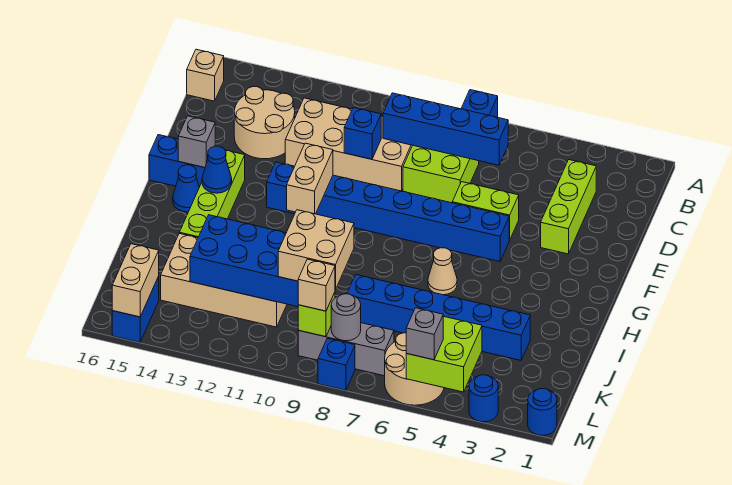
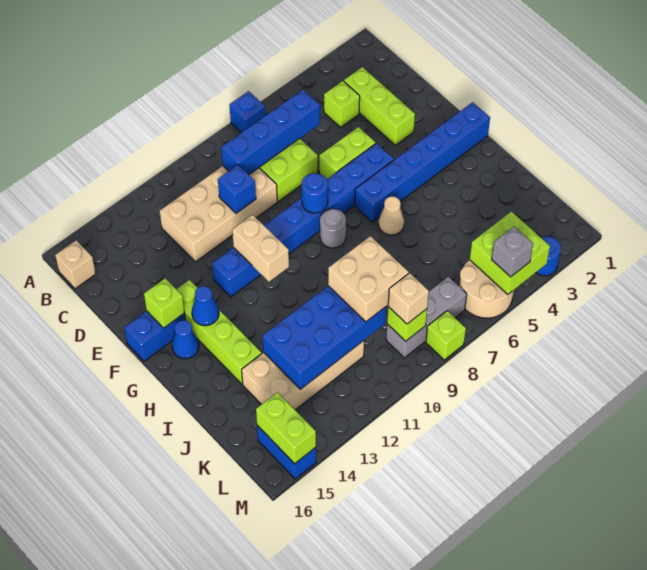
none -> lime 1x1 brick [324,81,360,127]
tan 2x2 round brick [234,87,295,159] -> none
grey 1x1 brick [178,116,215,168] -> lime 1x1 brick [144,278,185,328]
blue 1x6 brick [347,275,530,360] -> blue 1x6 brick moved to [355,102,490,222]
grey 1x1 round brick [331,294,361,341] -> grey 1x1 round brick moved to [320,209,346,248]
tan 1x2 brick [112,244,159,317] -> lime 1x2 brick [256,392,316,464]
blue 1x1 round brick [528,389,557,435] -> blue 1x1 round brick moved to [302,173,328,213]
blue 1x1 brick [318,338,355,390] -> lime 1x1 brick [426,311,466,360]

